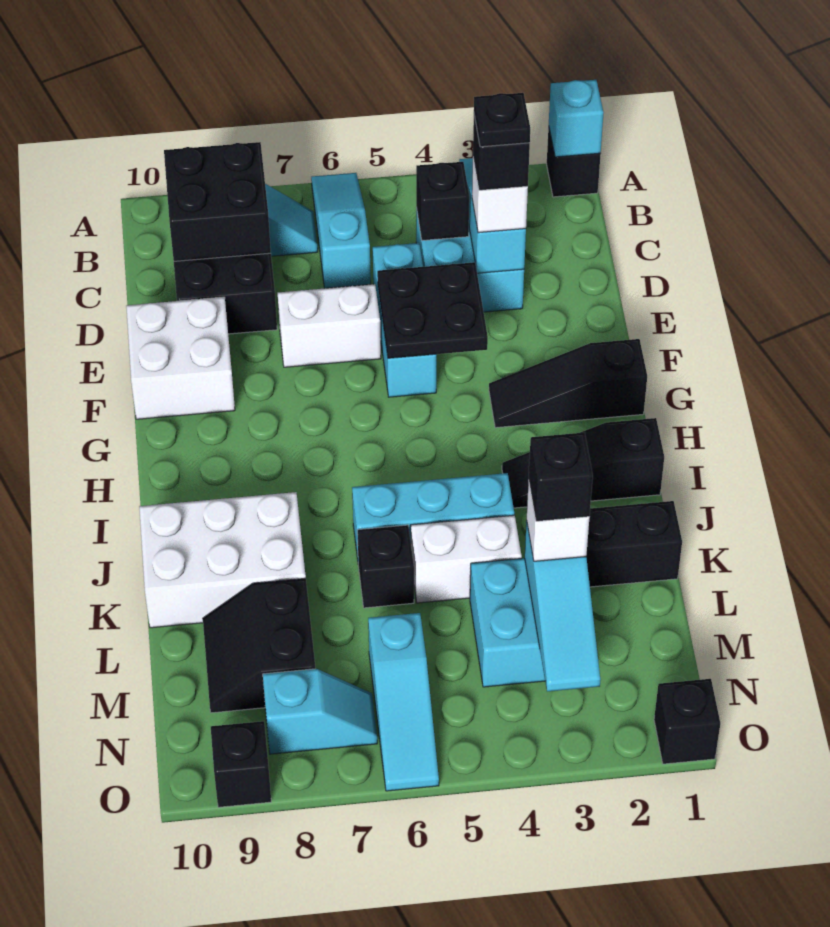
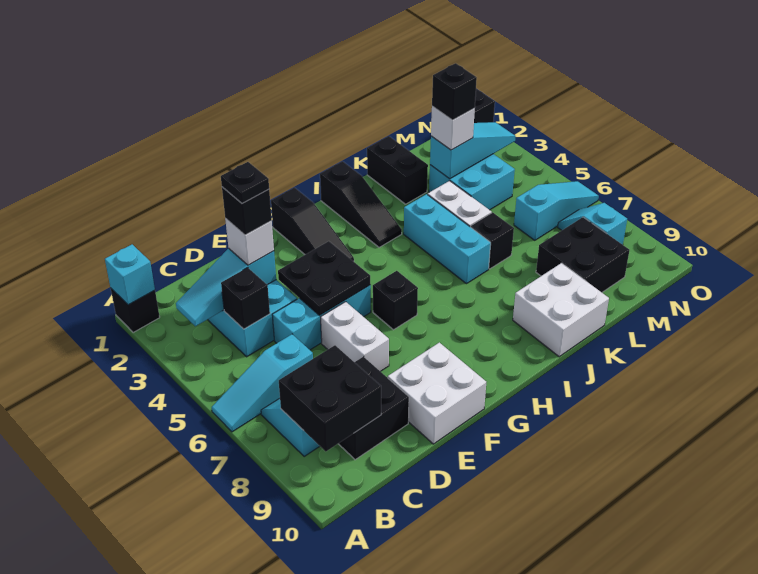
white 2x3 brick [139,492,306,628] -> white 2x2 brick [513,263,609,357]
black 2x2 slope [203,578,315,713] -> black 2x2 brick [536,217,629,292]
black 1x1 brick [211,721,271,807] -> black 1x1 brick moved to [373,271,418,330]

